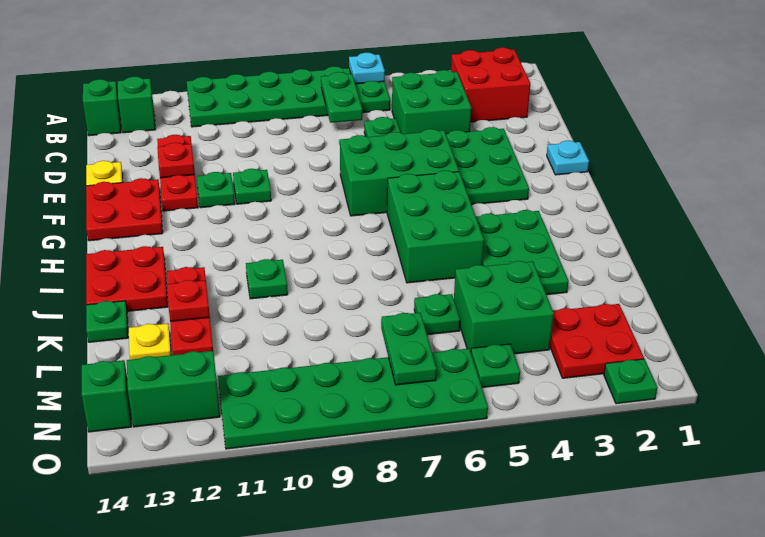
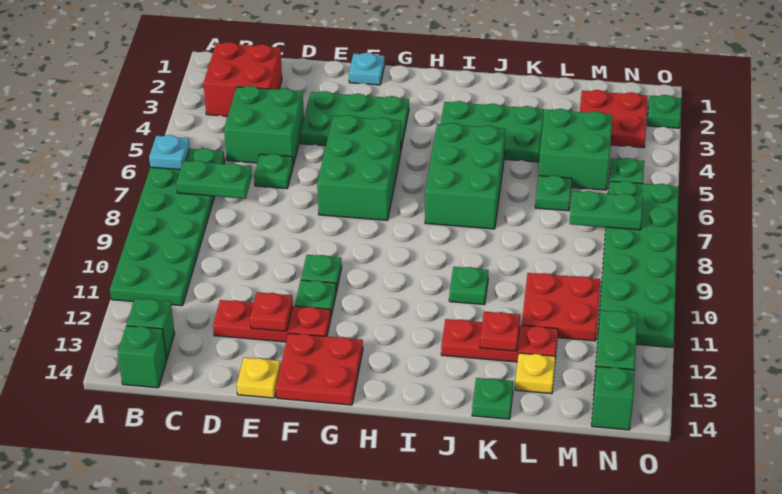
green 2x3 brick [387,171,484,283] -> green 2x3 brick turned to [425,123,505,229]
red 2x2 plate [86,246,168,311] -> red 2x2 plate moved to [522,273,600,341]

